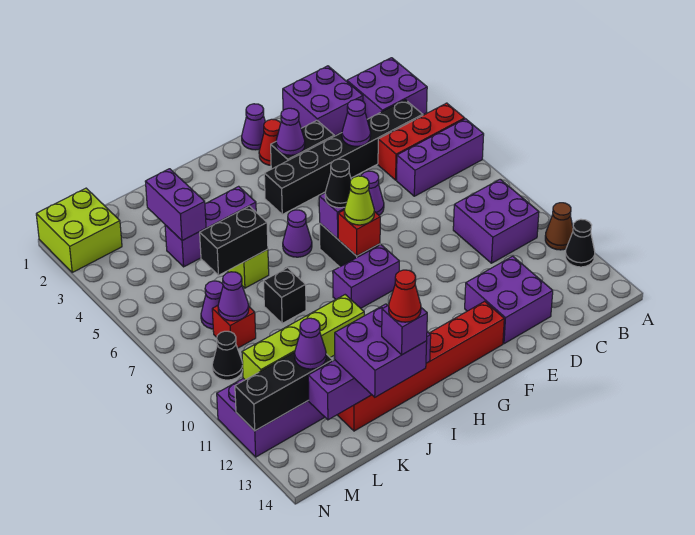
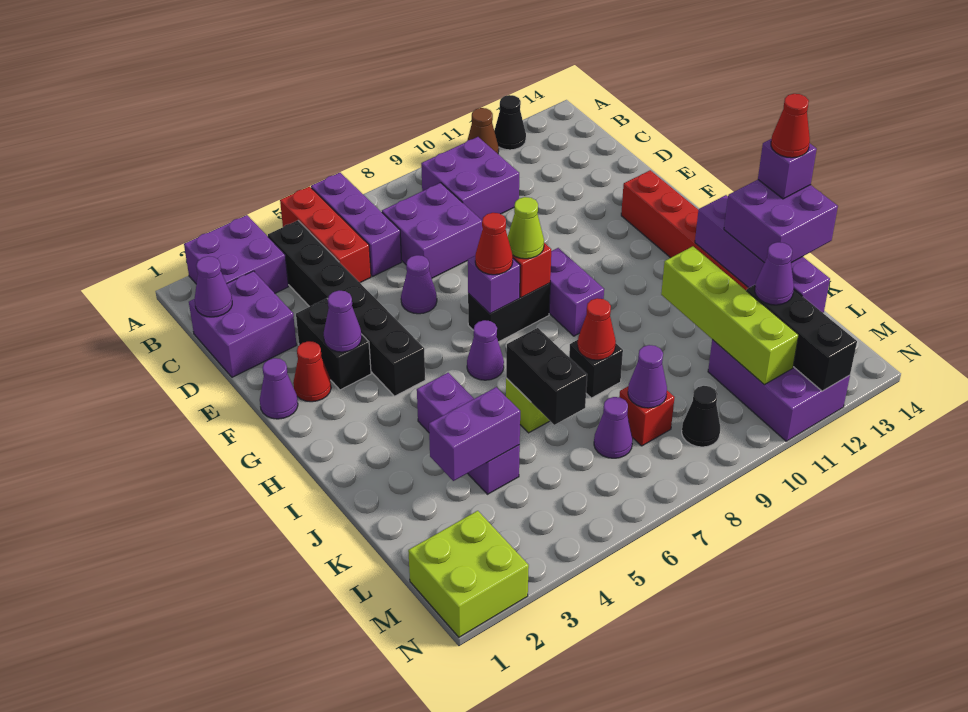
purple 1x1 cone [342,100,371,146] -> purple 1x1 cone moved to [195,256,232,317]
purple 2x2 brick [465,256,553,344] -> purple 2x2 brick moved to [382,183,482,278]
black 1x1 cone [325,159,351,208] -> red 1x1 cone [475,213,513,275]
none -> red 1x1 cone [578,298,616,360]

